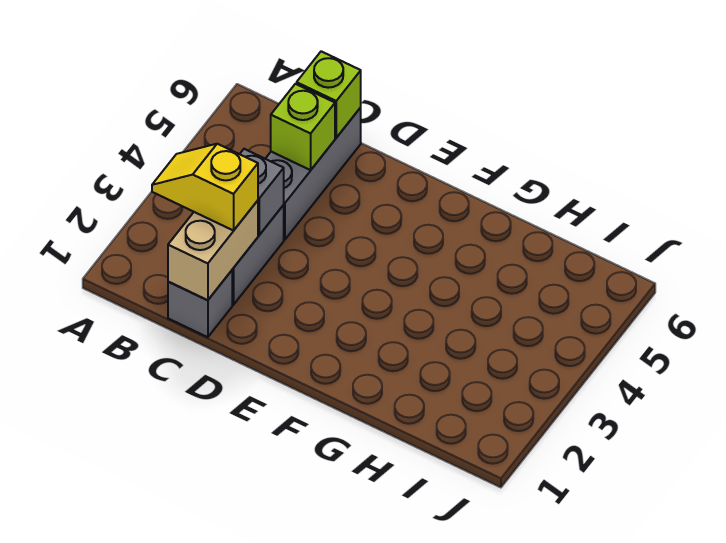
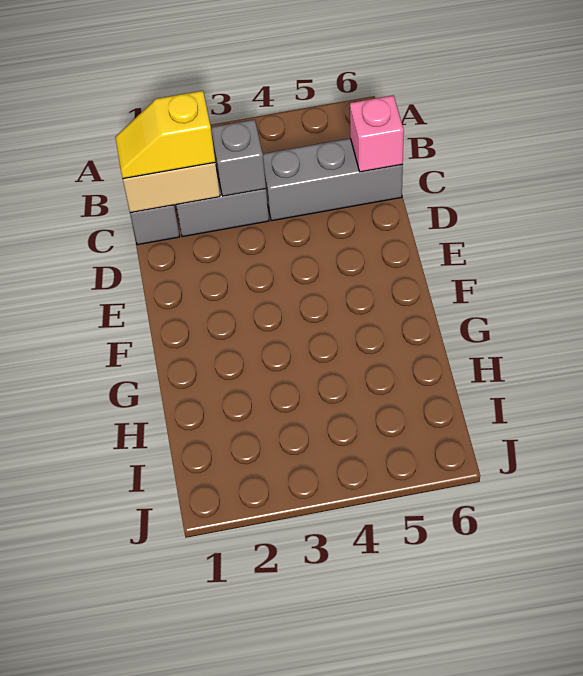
yellow 1x2 slope [152,144,258,231] -> yellow 1x2 slope turned to [115,91,215,179]
lime 1x1 brick [271,84,335,170] -> none
lime 1x1 brick [297,51,361,138] -> pink 1x1 brick [350,95,404,172]

